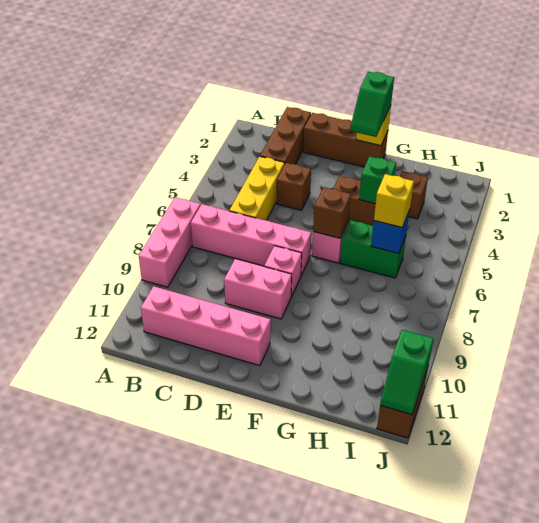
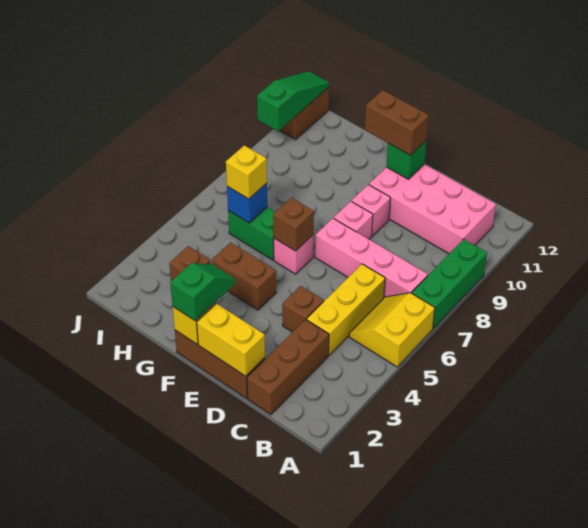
none -> yellow 2x2 slope [349,293,435,367]
pink 1x3 brick [139,197,201,287] -> green 1x3 brick [412,239,487,329]
pink 1x4 brick [141,286,271,366] -> pink 2x4 brick [369,164,496,254]
none -> yellow 1x2 brick [197,304,265,376]
pink 1x2 brick [224,259,292,319] -> pink 1x1 brick [352,185,390,236]
none -> brown 1x2 brick [365,90,429,155]
green 1x1 brick [359,156,396,204] -> green 1x1 brick moved to [386,140,427,179]
green 1x2 slope [380,330,434,415] -> green 1x3 slope [257,71,329,131]

